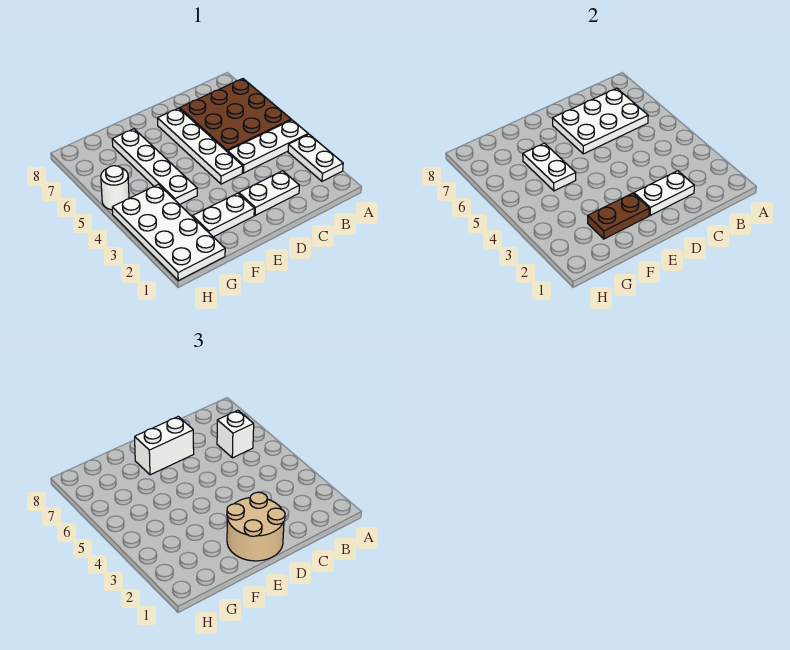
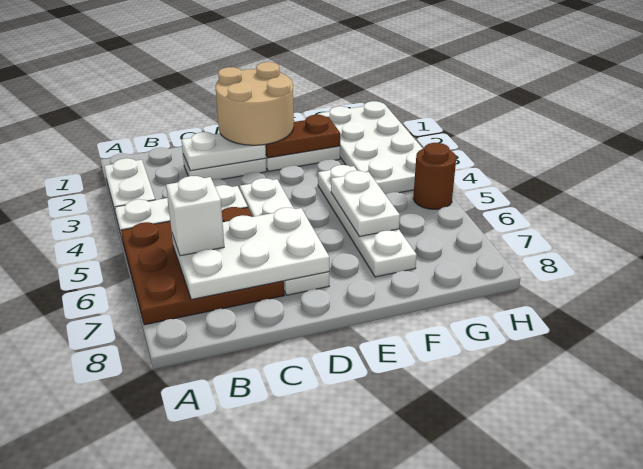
white 1x2 brick [135,417,194,475] -> none
white 1x1 round brick [101,166,129,210] -> brown 1x1 round brick [413,143,456,209]

